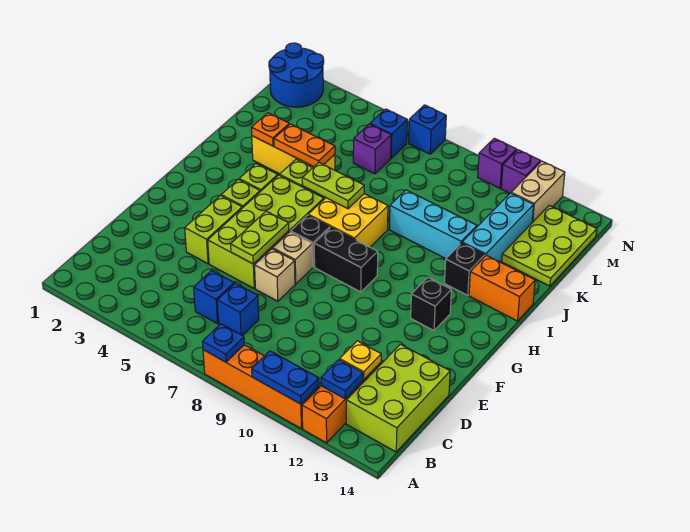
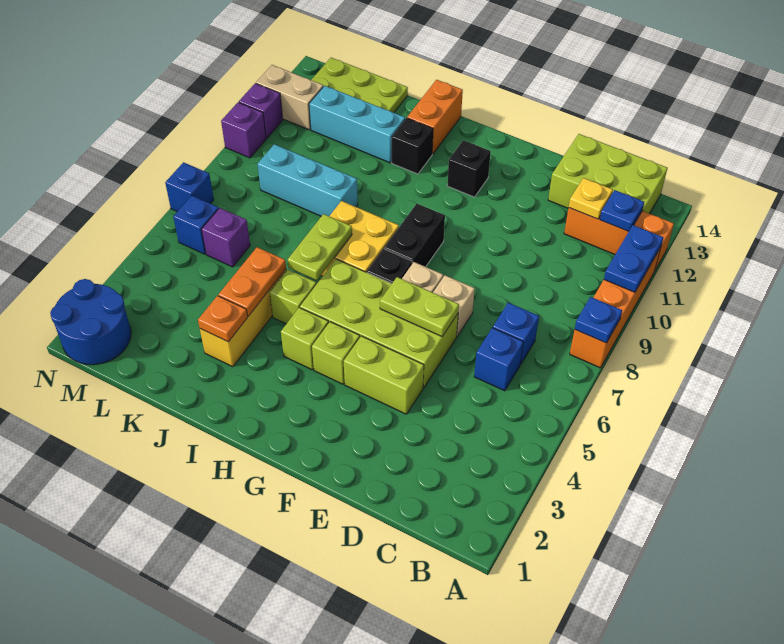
cyan 1x3 brick [389,190,477,259] -> cyan 1x3 brick turned to [257,144,358,216]

